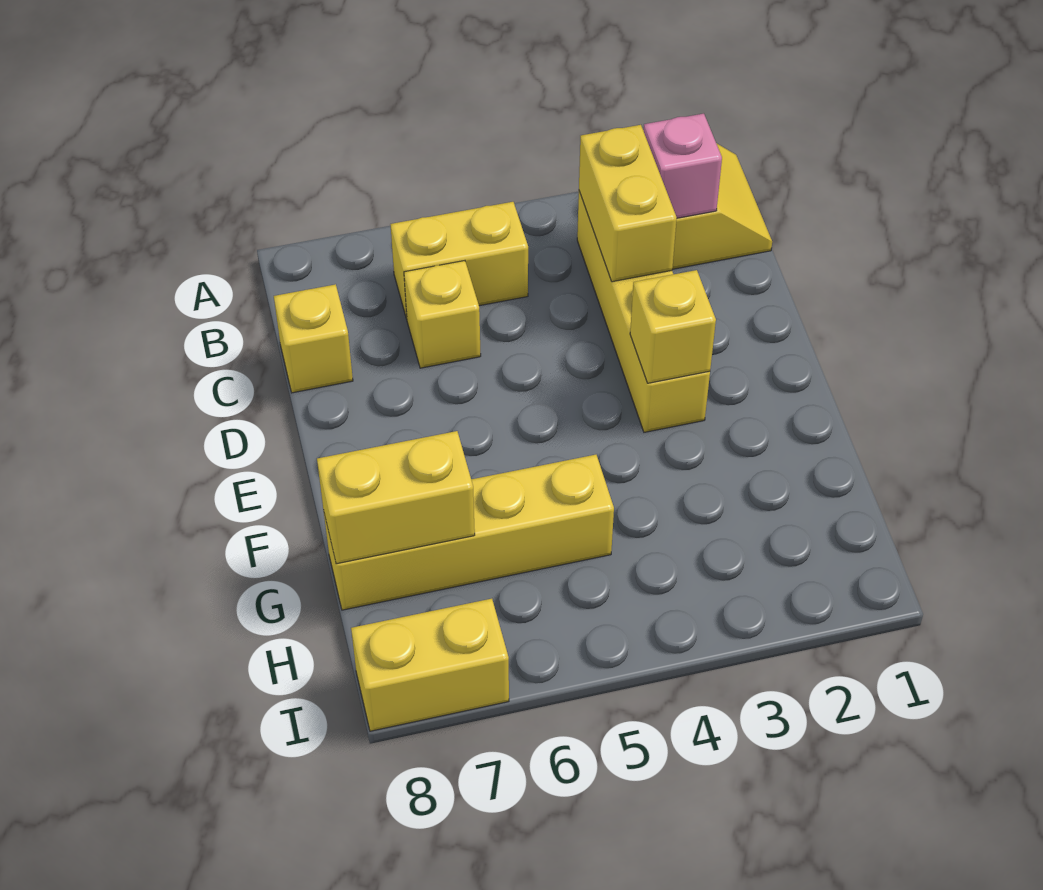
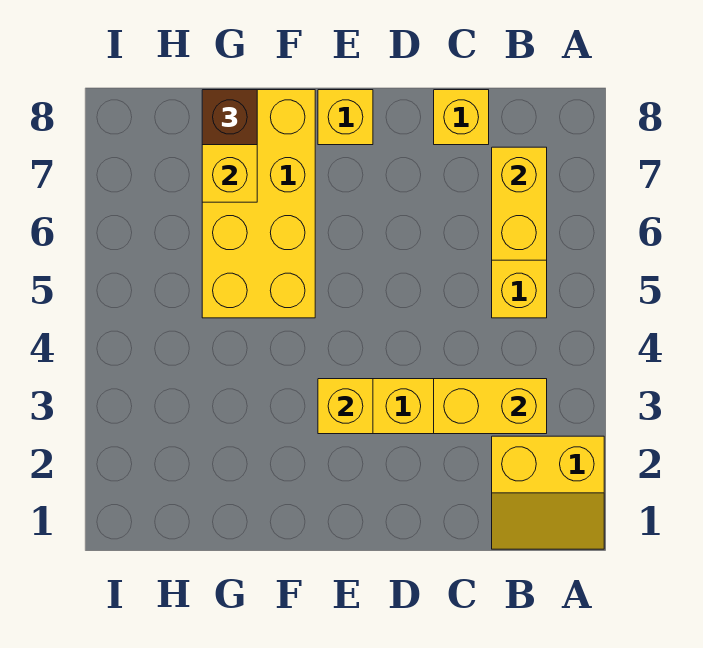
pink 1x1 brick [644,114,722,218] -> none
yellow 1x1 brick [404,261,481,368] -> yellow 1x1 brick moved to [318,90,373,145]
yellow 1x4 brick [323,455,614,610] -> yellow 2x4 brick [202,90,315,318]
none -> brown 1x1 brick [202,90,257,145]
yellow 1x2 brick [351,599,509,731] -> yellow 1x2 brick moved to [492,147,547,260]

